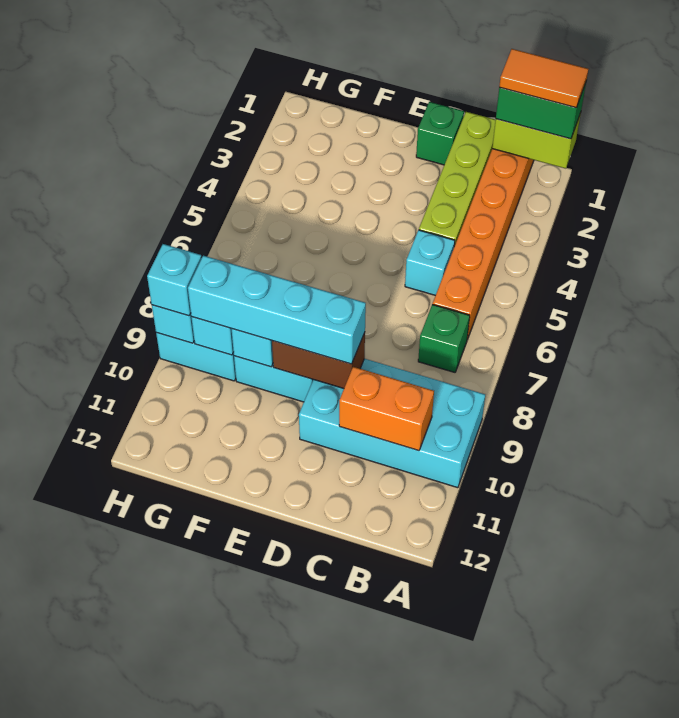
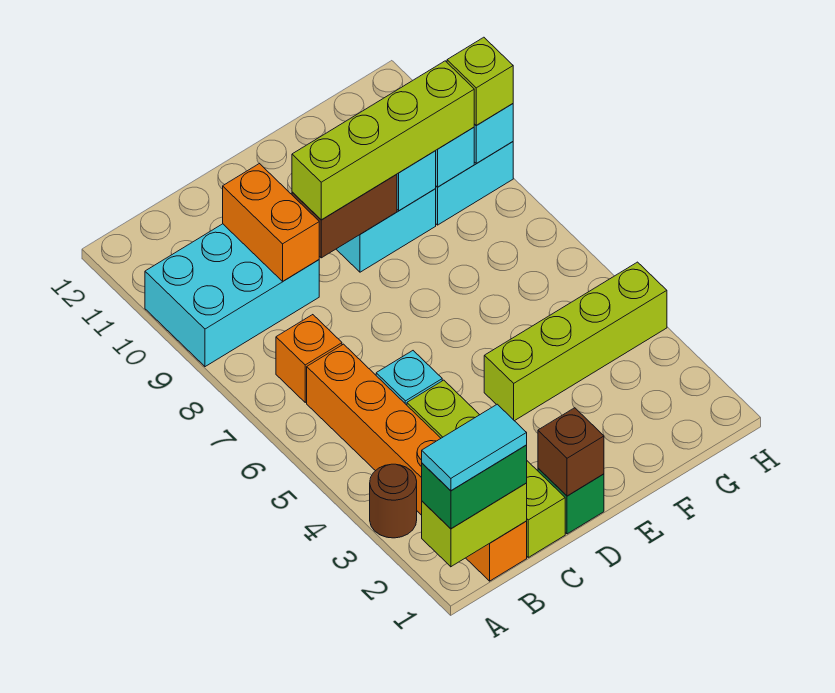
orange 1x2 tile [499,49,588,108] -> cyan 1x2 tile [422,404,527,490]
none -> brown 1x1 round brick [370,464,417,538]
cyan 2x4 brick [299,359,485,488] -> cyan 2x3 brick [145,224,319,367]
green 1x1 brick [418,304,470,372] -> orange 1x1 brick [276,315,342,402]
orange 1x2 brick [339,367,434,451] -> orange 1x2 brick turned to [223,164,319,281]
none -> brown 1x1 brick [538,408,604,496]
cyan 1x4 brick [188,256,366,364] -> lime 1x4 brick [292,61,474,220]
none -> lime 1x4 brick [484,262,667,421]
cyan 1x1 brick [147,244,202,316] -> lime 1x1 brick [447,37,513,125]

